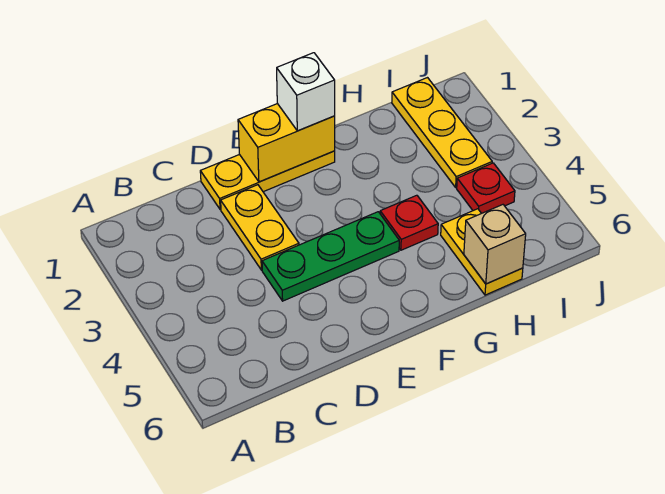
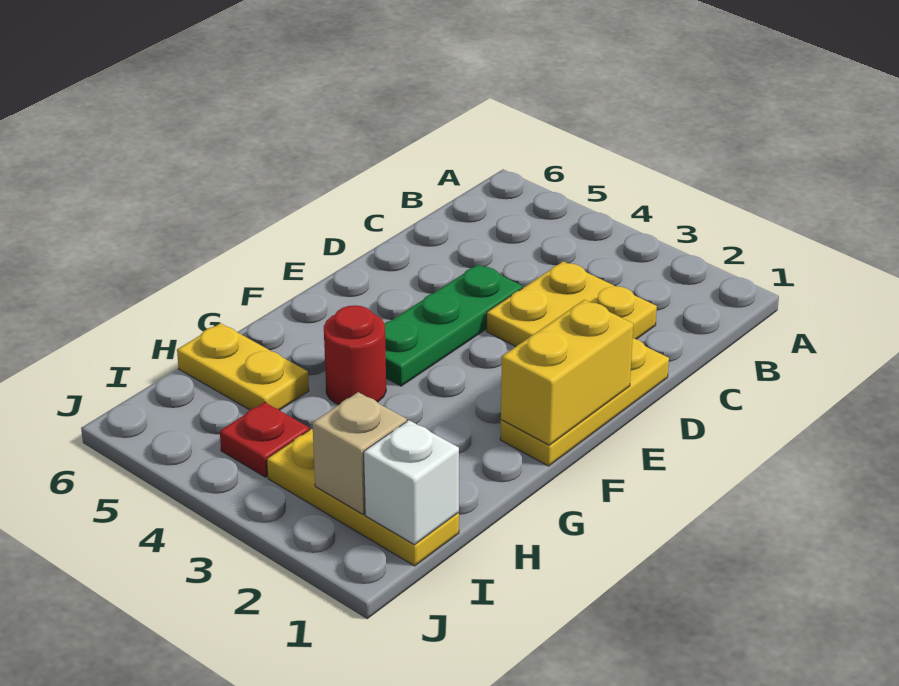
yellow 1x2 plate [221,185,299,270] -> yellow 2x2 plate [486,261,657,346]
white 1x1 brick [277,53,335,131] -> white 1x1 brick moved to [364,420,459,545]
red 1x1 plate [380,195,438,250] -> red 1x1 round brick [324,305,386,405]
tan 1x1 brick [464,205,526,284] -> tan 1x1 brick moved to [312,392,407,514]

